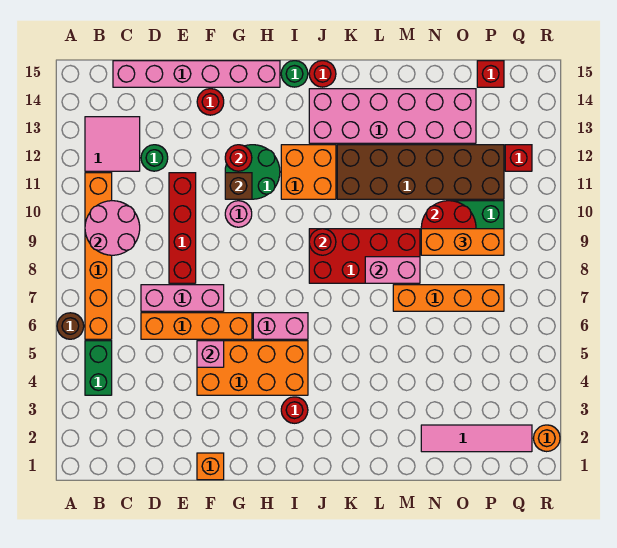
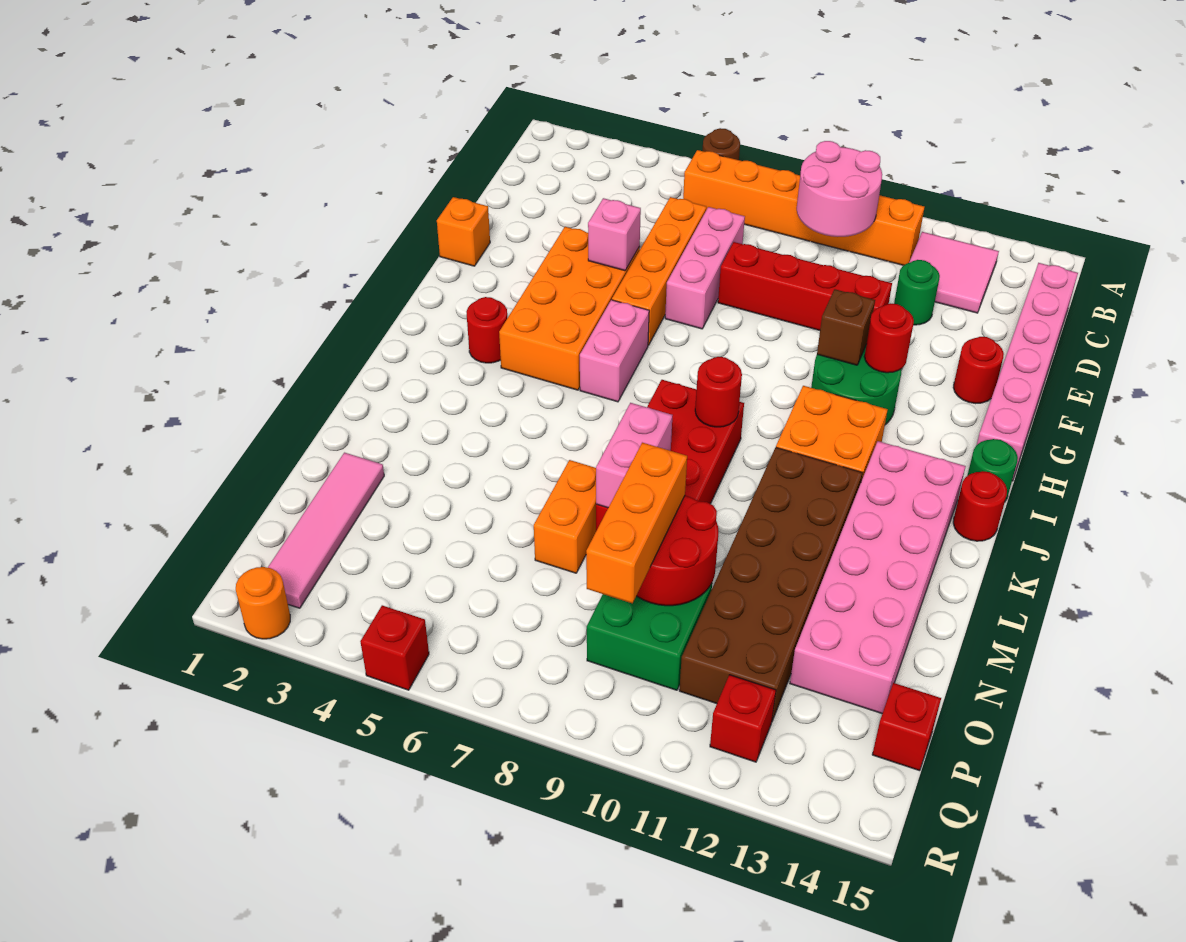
green 1x2 brick [85,341,112,395] -> none
pink 1x1 round brick [225,201,252,227] -> none
orange 1x4 brick [393,285,504,311] -> orange 1x2 brick [534,460,596,573]
none -> red 1x1 brick [360,605,429,690]

